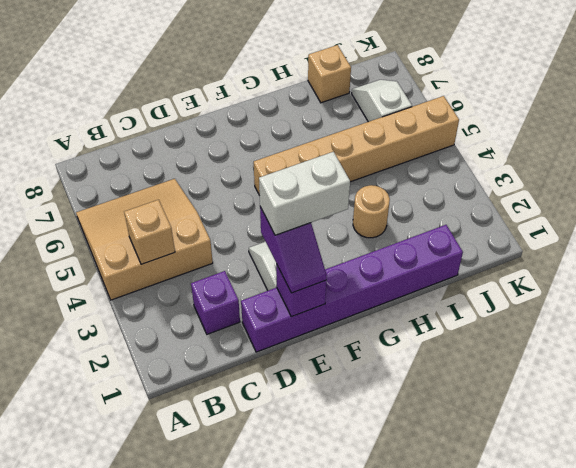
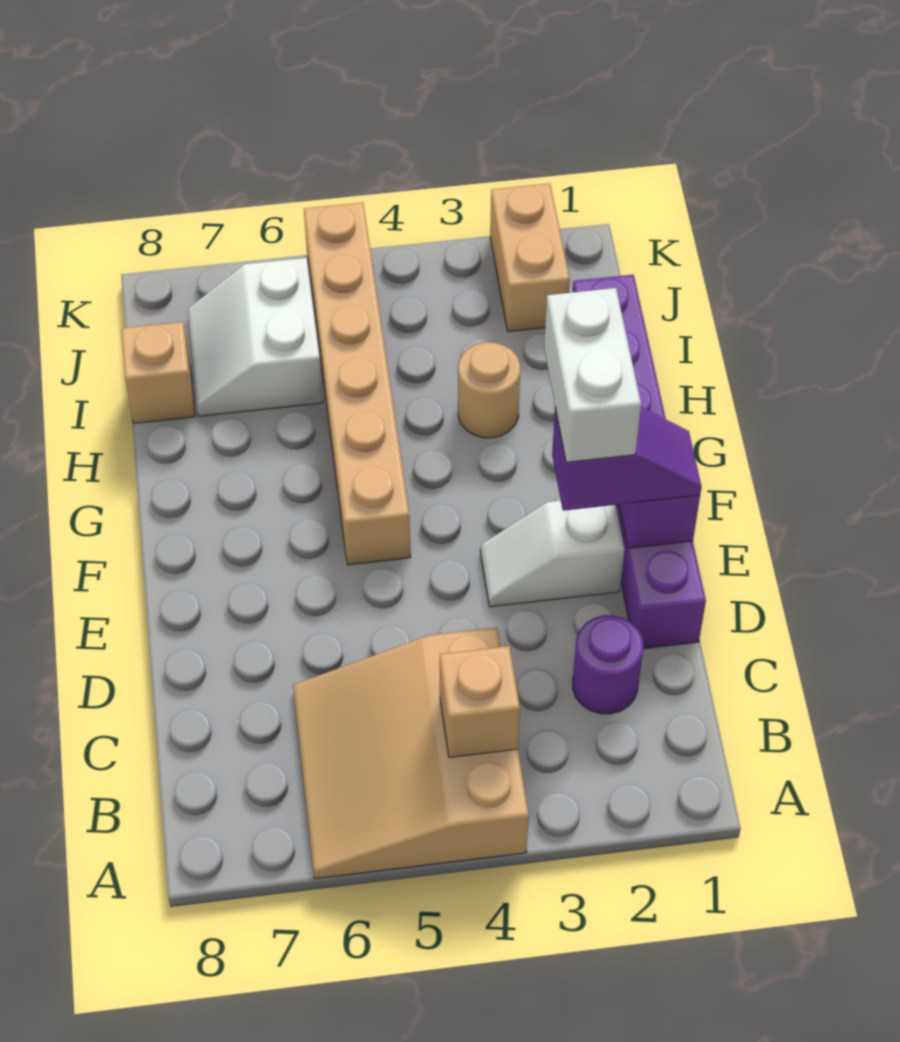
purple 1x1 brick [191,271,240,334] -> purple 1x1 round brick [573,615,643,714]
none -> tan 1x2 brick [490,183,570,332]
white 1x2 slope [352,80,412,122] -> white 2x2 slope [188,258,323,416]

